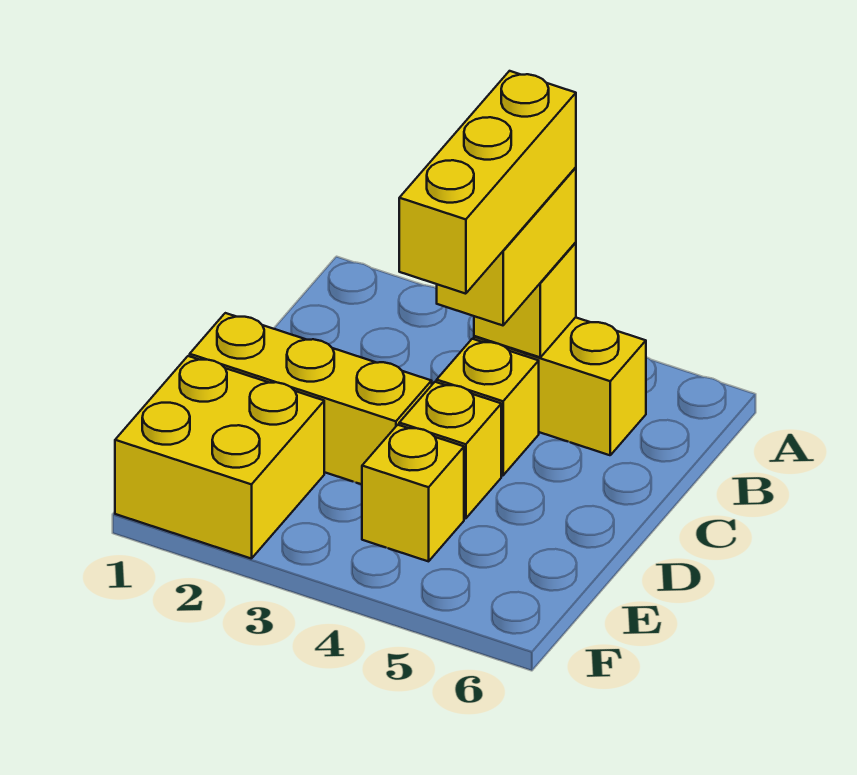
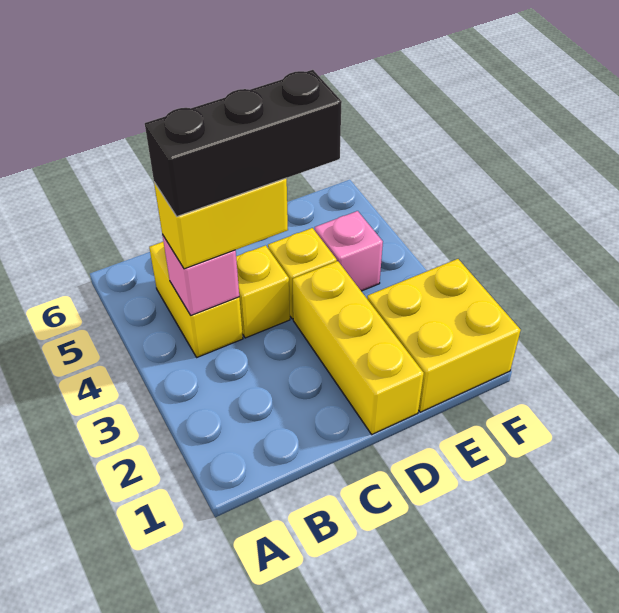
yellow 1x1 brick [474,242,576,357] -> pink 1x1 brick [162,235,239,315]
yellow 1x3 brick [399,71,576,294] -> black 1x3 brick [145,70,342,216]
yellow 1x1 brick [362,425,464,561] -> pink 1x1 brick [315,211,383,291]

